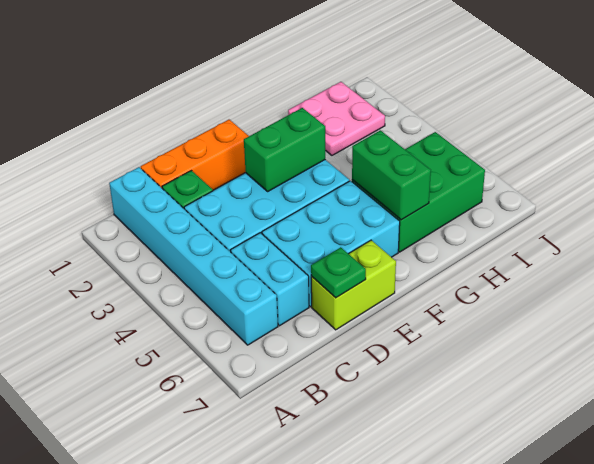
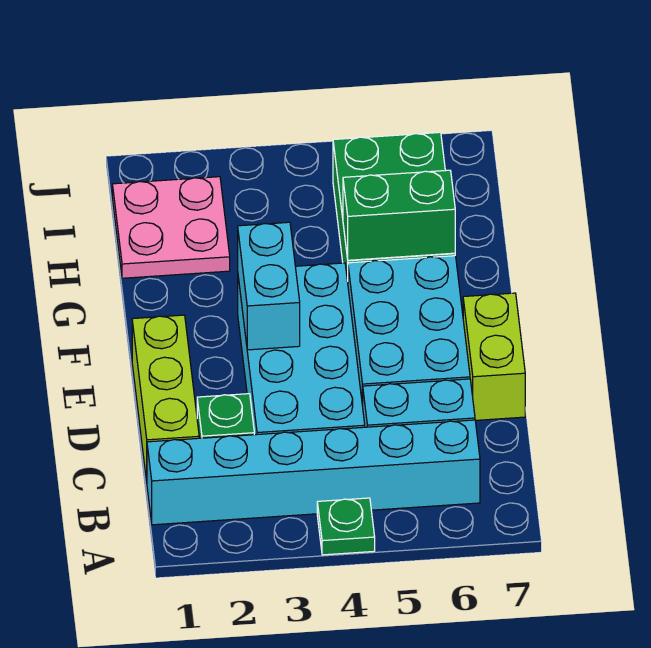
orange 1x3 brick [141,120,249,190] -> lime 1x3 brick [132,315,199,481]
green 1x1 plate [311,247,366,298] -> green 1x1 plate moved to [317,498,375,555]
green 1x2 brick [244,108,325,191] -> cyan 1x2 brick [238,222,300,350]

